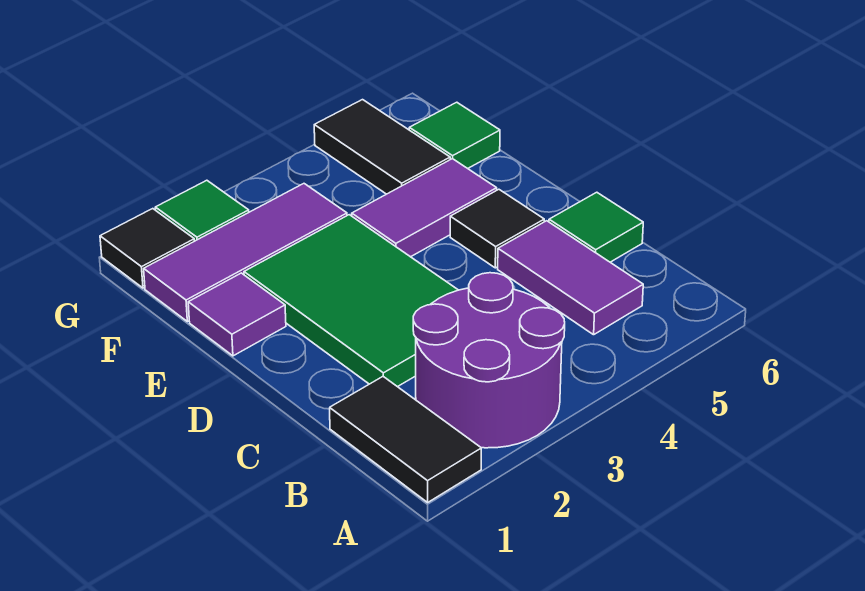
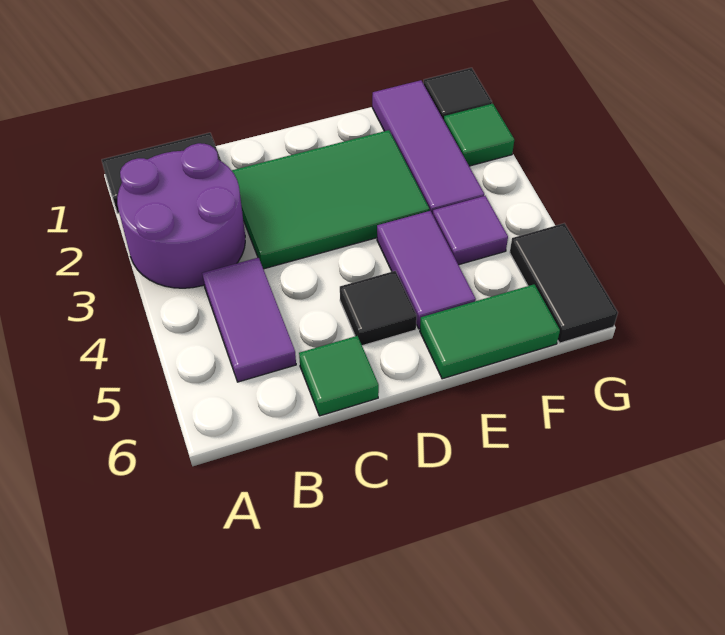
purple 1x2 tile [498,221,643,335] -> purple 1x2 tile turned to [202,258,296,382]
purple 1x1 tile [188,273,286,356] -> purple 1x1 tile moved to [433,196,508,265]
black 1x2 tile [314,100,450,194] -> black 1x2 tile turned to [510,223,618,343]
green 1x1 tile [409,102,500,168] -> green 1x2 tile [420,284,560,379]

